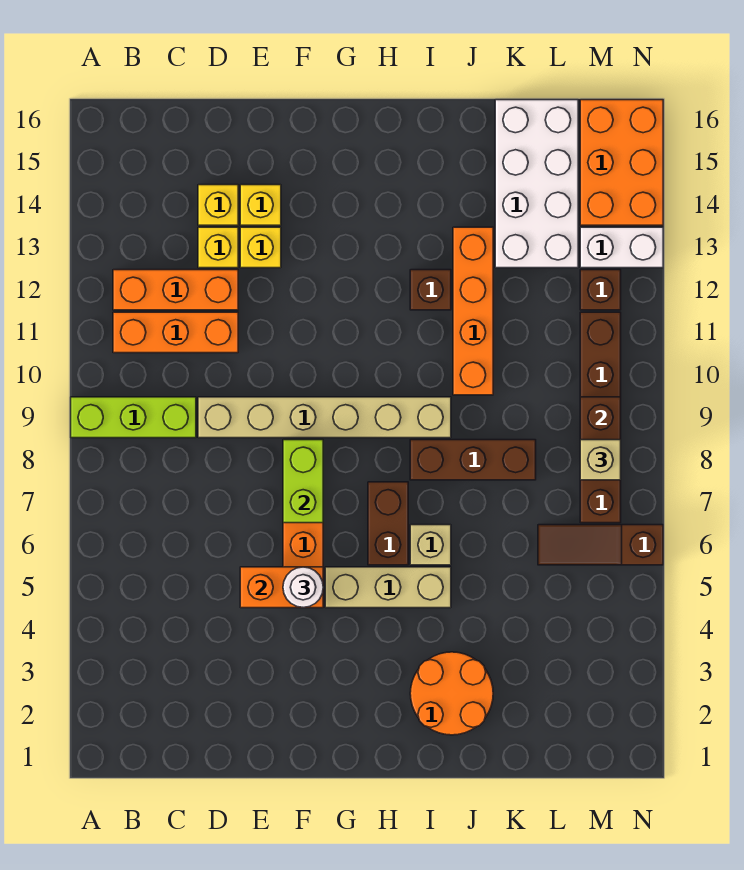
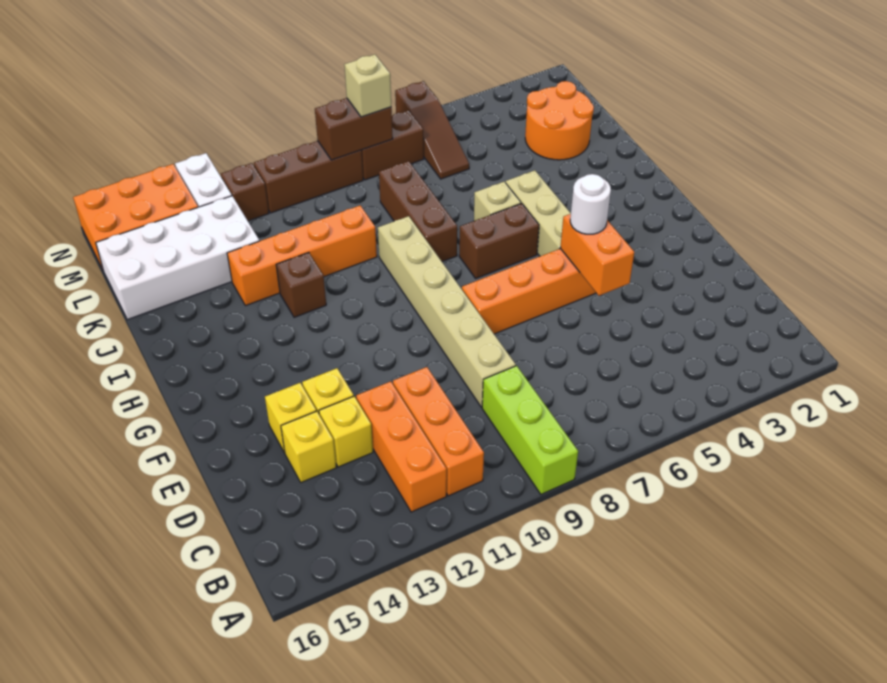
lime 1x2 brick [283,440,323,523] -> none
orange 2x2 round brick [410,652,493,735] -> orange 2x2 round brick moved to [525,81,594,160]

